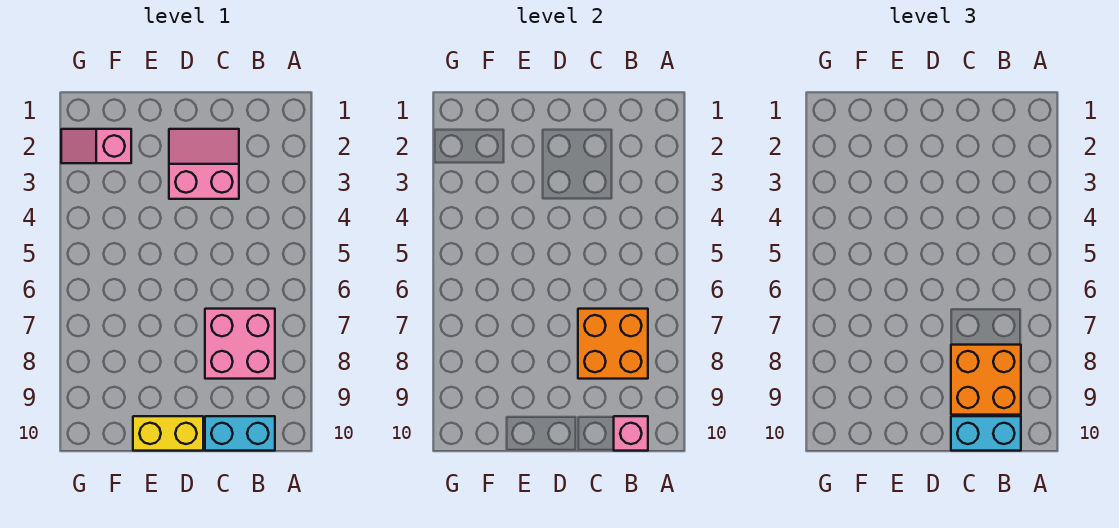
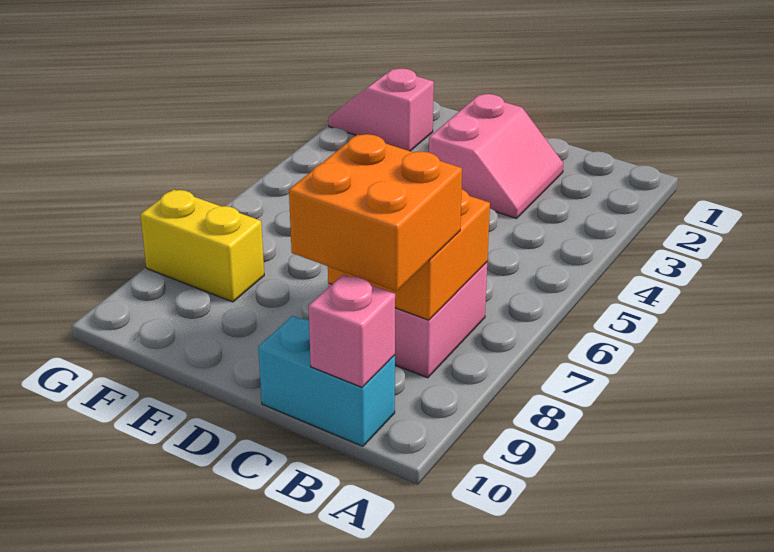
cyan 1x2 brick [951,416,1021,451] -> none
pink 2x2 slope [169,129,239,199] -> pink 2x2 slope turned to [429,94,563,219]
yellow 1x2 brick [133,416,203,451] -> yellow 1x2 brick moved to [141,189,264,302]

